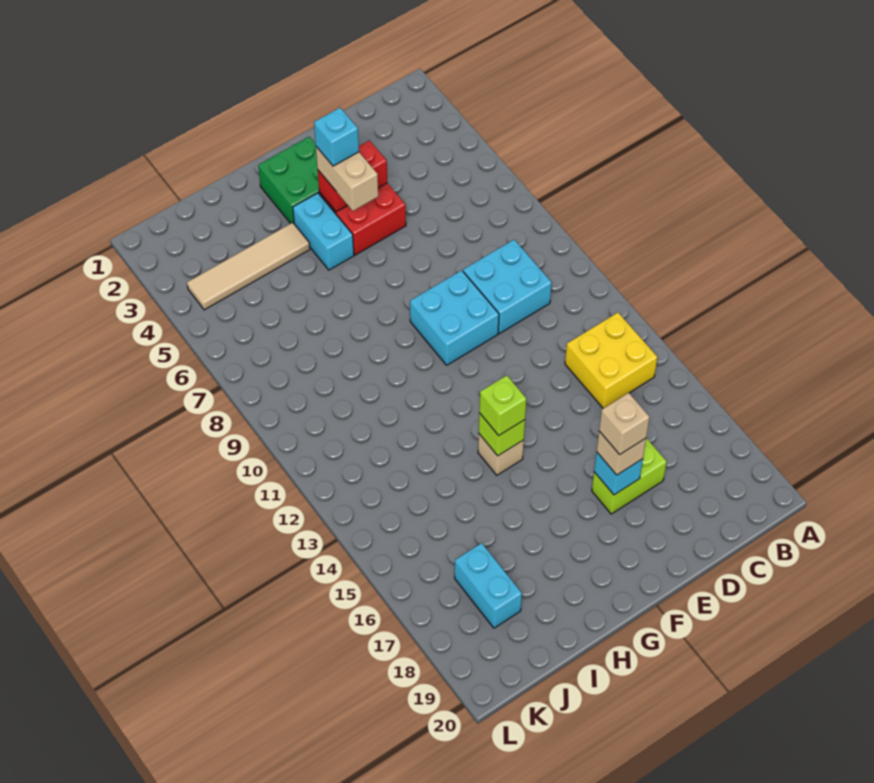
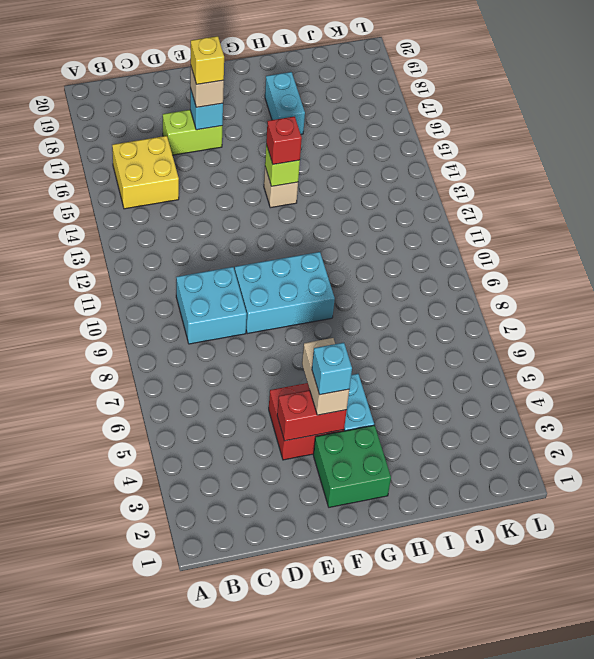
yellow 2x2 brick [565,313,657,409] -> yellow 2x2 brick moved to [112,136,179,209]
cyan 2x2 brick [410,270,499,365] -> cyan 2x3 brick [235,252,335,334]
tan 1x1 brick [599,393,650,455] -> yellow 1x1 brick [191,36,224,84]
lime 1x1 brick [479,375,526,436] -> red 1x1 brick [266,116,302,164]
tan 1x4 tile [187,223,310,310] -> none
cyan 1x2 brick [455,543,522,628] -> cyan 1x2 brick moved to [265,72,305,134]

